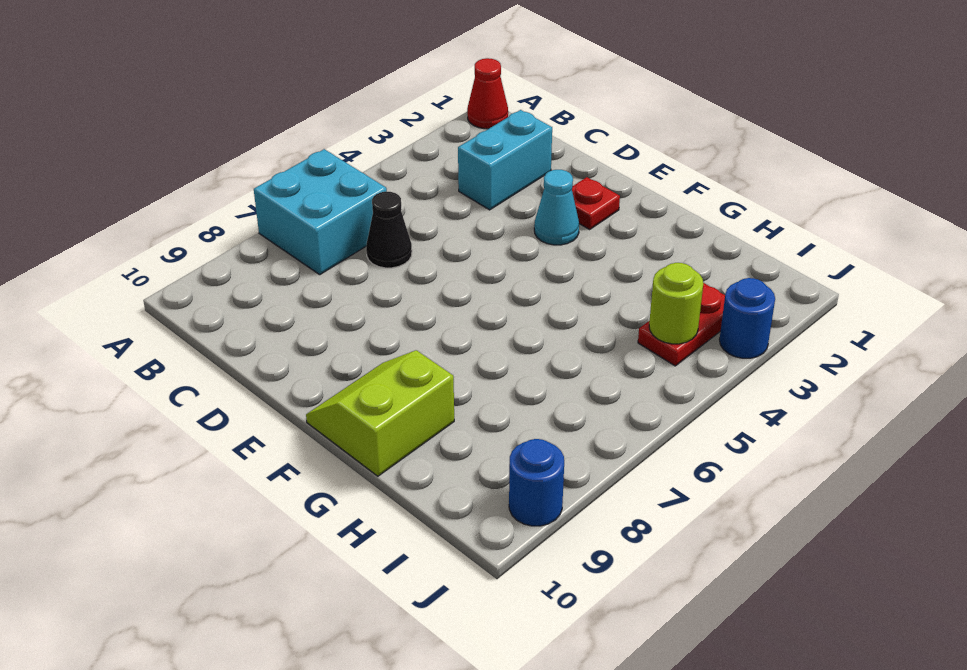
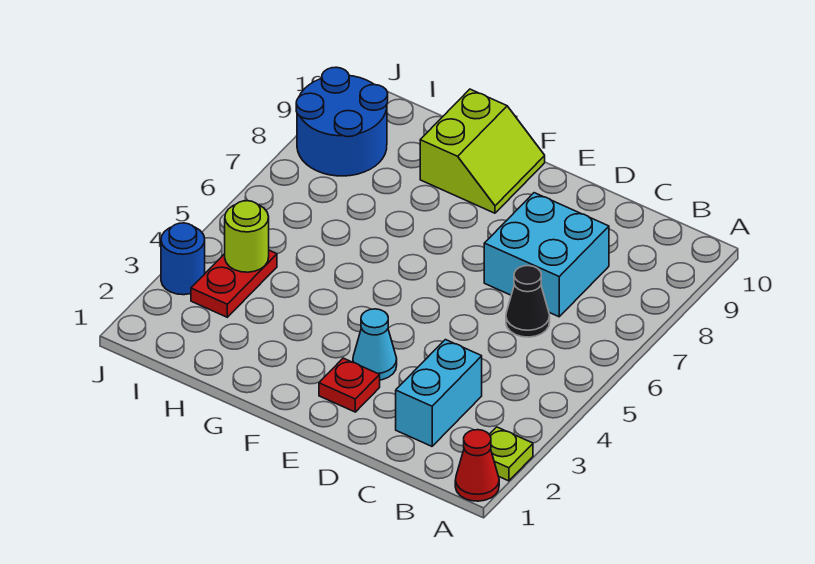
none -> lime 1x1 plate [489,427,533,481]
cyan 2x2 brick [254,149,387,274] -> cyan 2x2 brick moved to [484,193,609,317]
blue 1x1 round brick [509,439,564,526] -> blue 2x2 round brick [296,67,388,176]

